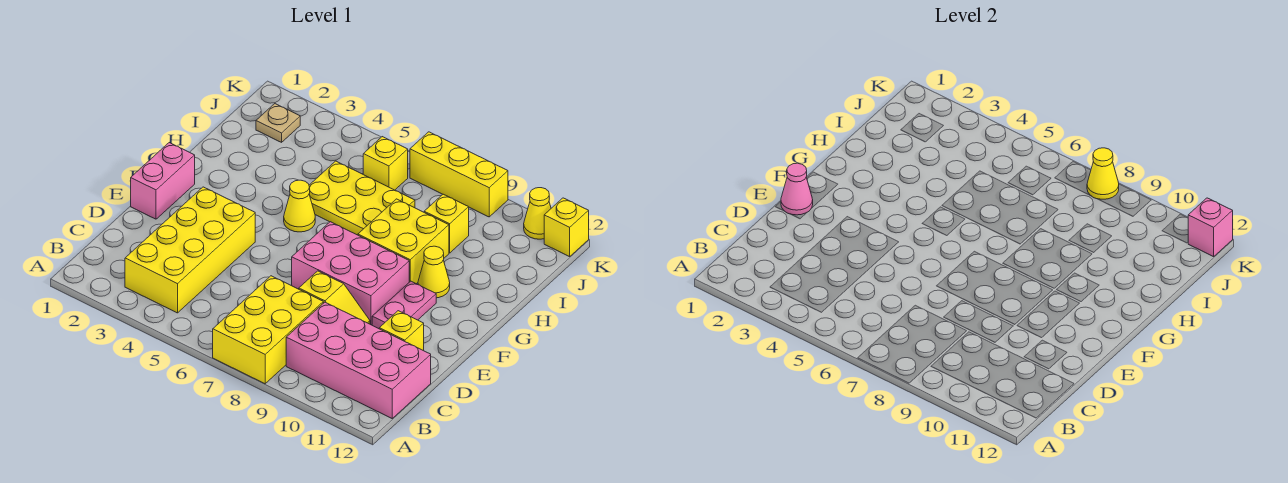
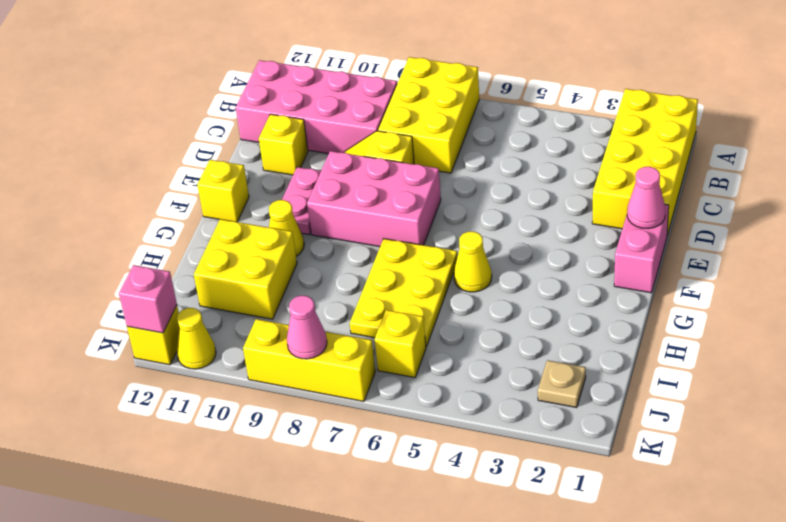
yellow 2x4 brick [125,187,255,313] -> yellow 2x4 brick moved to [592,89,698,235]
yellow 2x2 brick [358,199,449,284] -> yellow 2x2 brick moved to [194,219,297,319]
yellow 2x3 plate [309,161,415,235] -> yellow 2x3 plate turned to [350,239,457,347]
yellow 1x1 brick [424,194,469,253] -> yellow 1x1 brick moved to [197,160,249,222]
yellow 1x1 cone [1087,148,1119,199] -> pink 1x1 cone [287,296,327,359]

